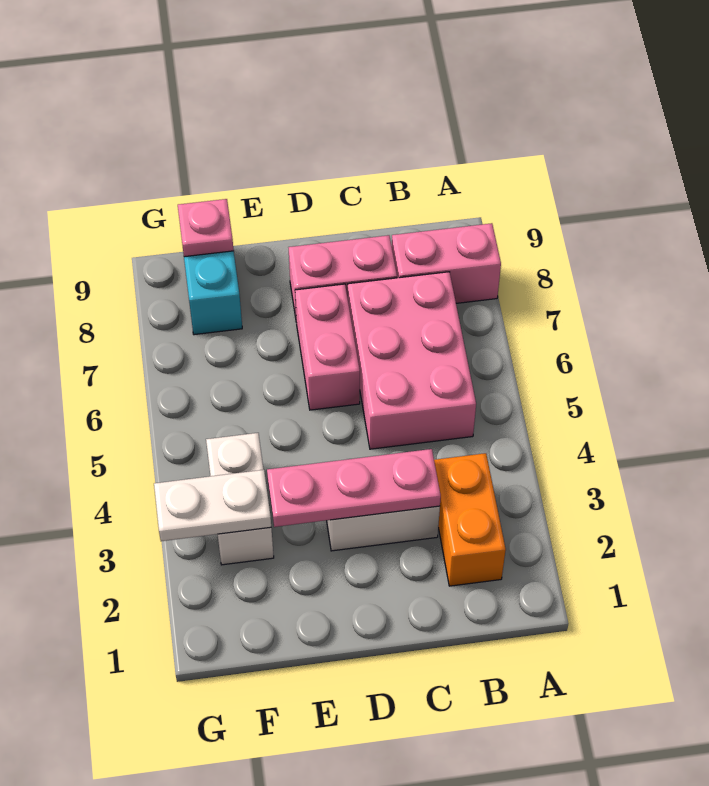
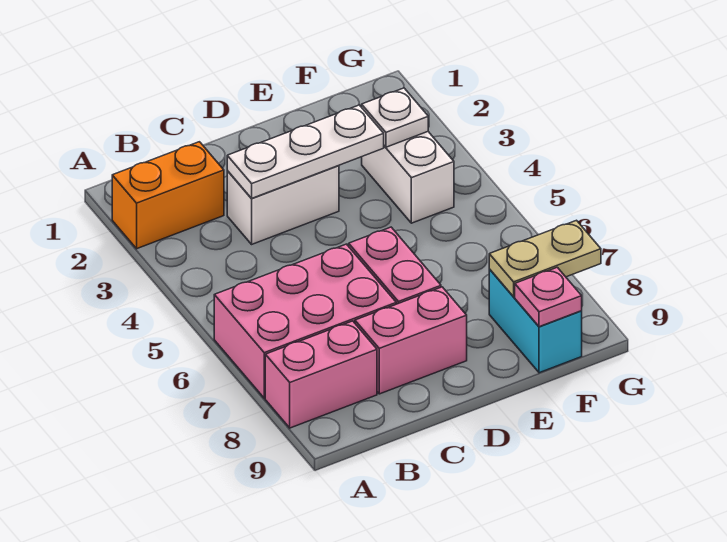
orange 1x2 brick [434,453,506,586] -> orange 1x2 brick turned to [112,142,224,249]
pink 2x3 brick [348,272,476,449] -> pink 2x3 brick turned to [214,244,396,398]
pink 1x3 plate [267,449,441,527] -> white 1x3 plate [227,105,384,198]
white 1x2 plate [154,470,271,541] -> white 1x1 plate [362,88,428,147]
none -> tan 1x2 plate [489,220,601,297]

